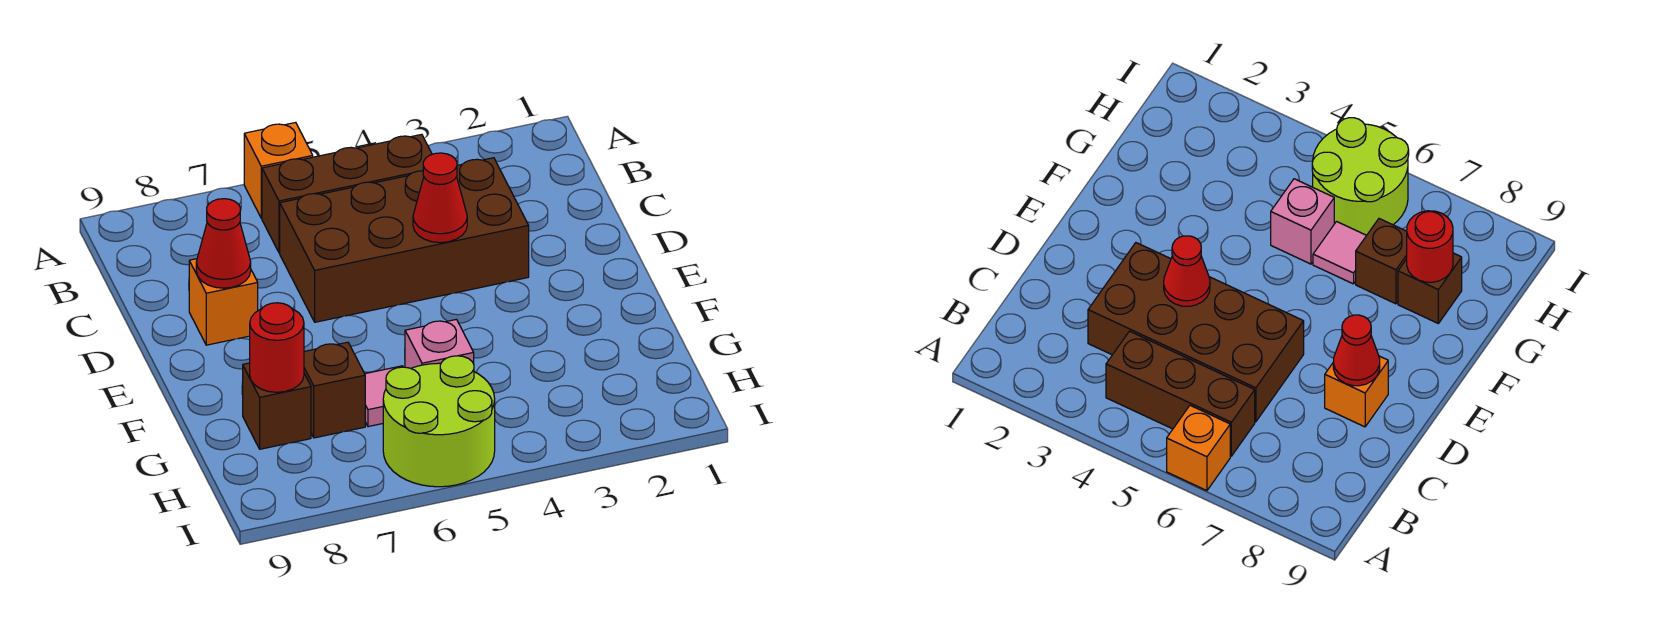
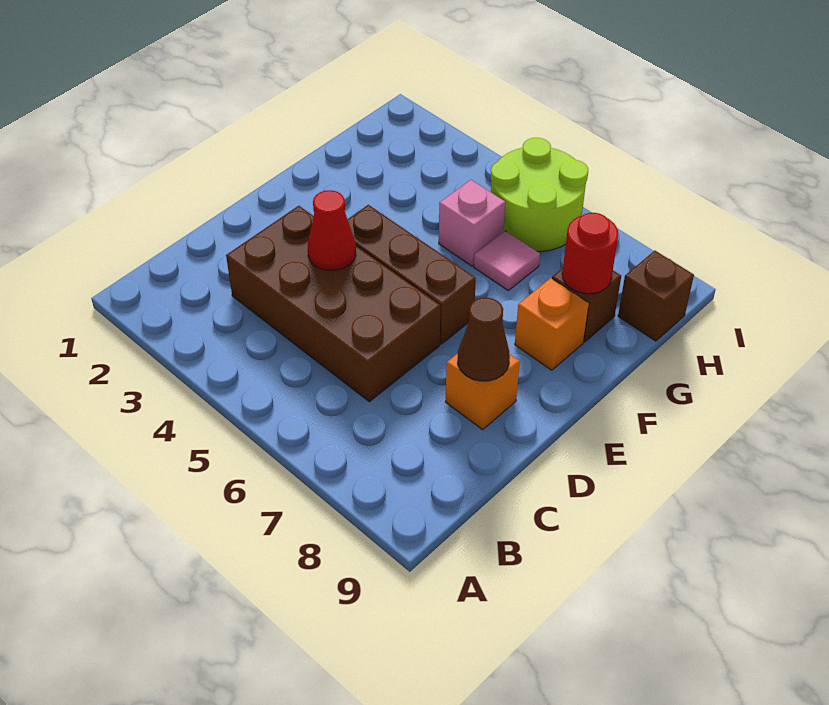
orange 1x1 brick [244,122,313,218] -> orange 1x1 brick moved to [515,278,589,370]
brown 1x3 brick [262,134,432,253] -> brown 1x3 brick moved to [348,205,476,344]
red 1x1 cone [196,199,251,288] -> brown 1x1 cone [458,298,510,381]
brown 1x1 brick [304,342,365,438] -> brown 1x1 brick moved to [618,251,694,341]

